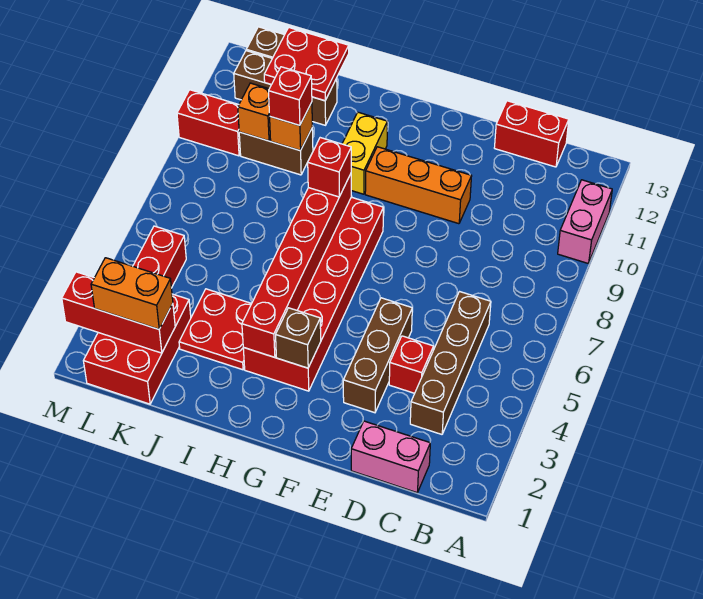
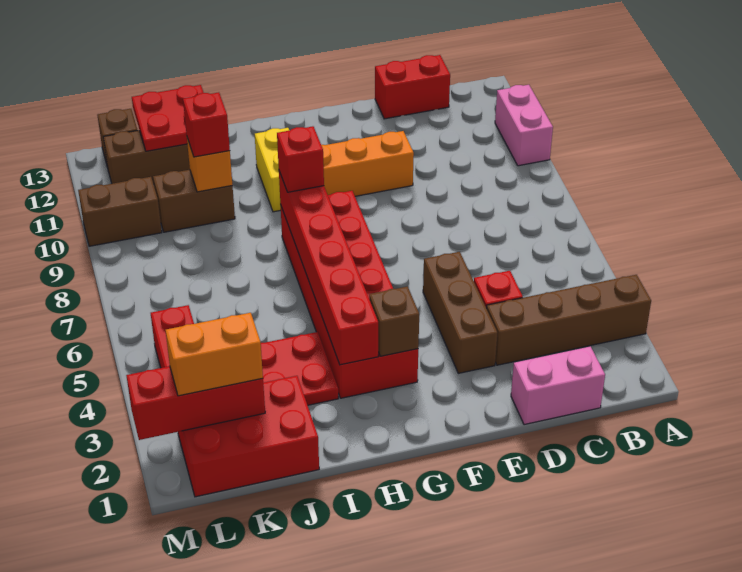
brown 1x4 brick [410,292,491,434] -> brown 1x4 brick turned to [487,275,651,365]
red 2x3 brick [84,294,191,404] -> red 2x3 brick turned to [178,376,319,497]
orange 1x1 brick [238,83,270,141] -> none
red 1x2 brick [177,90,240,156] -> brown 1x2 brick [78,177,162,246]

